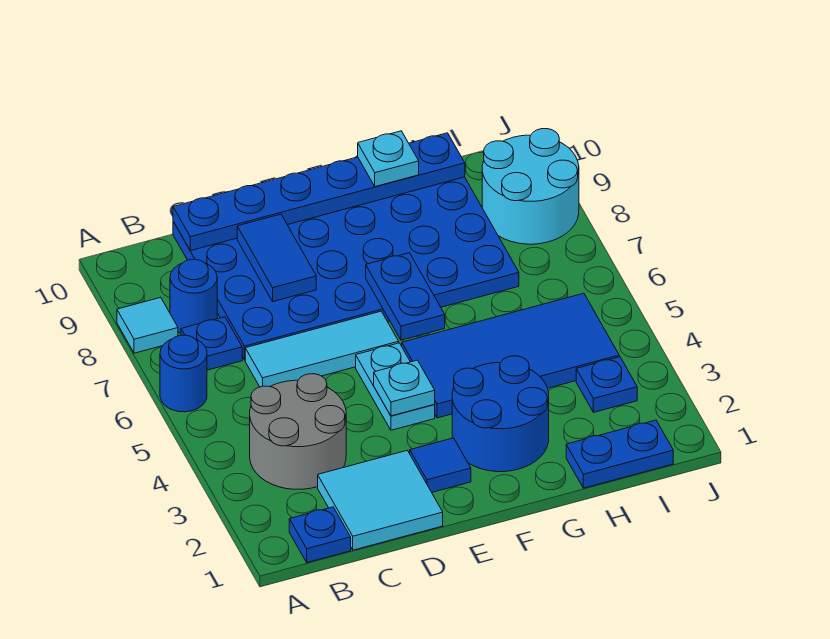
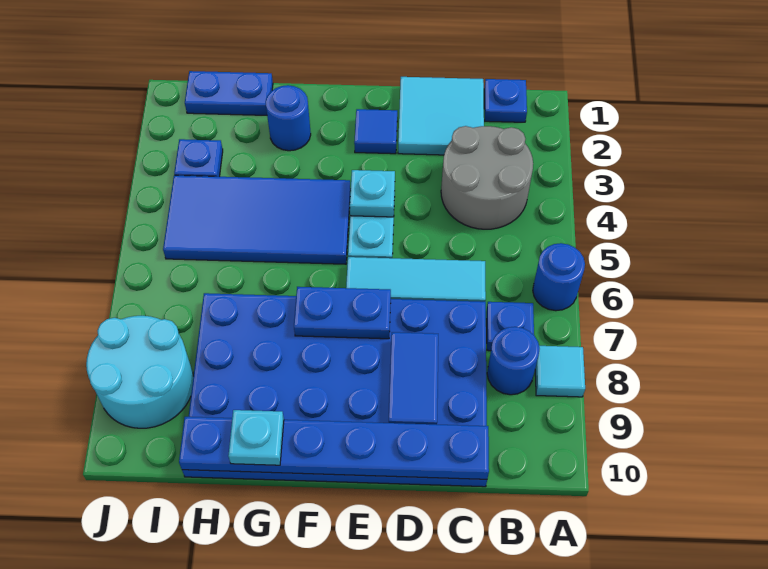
blue 2x2 round brick [452,356,549,472] -> blue 1x1 round brick [266,85,311,151]
blue 1x2 plate [366,253,445,340] -> blue 1x2 plate turned to [294,287,391,339]

